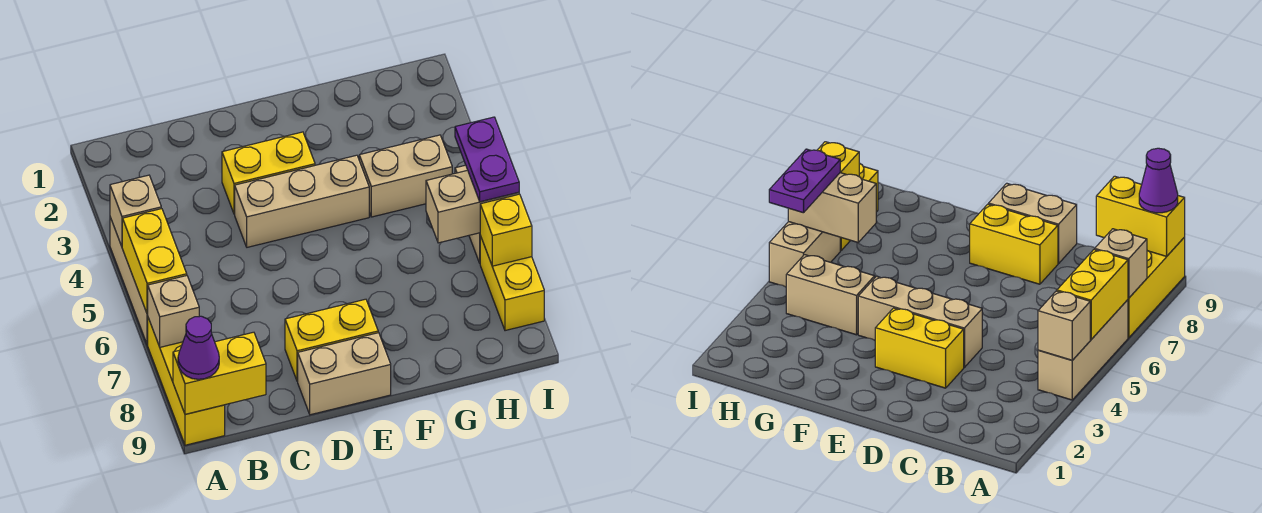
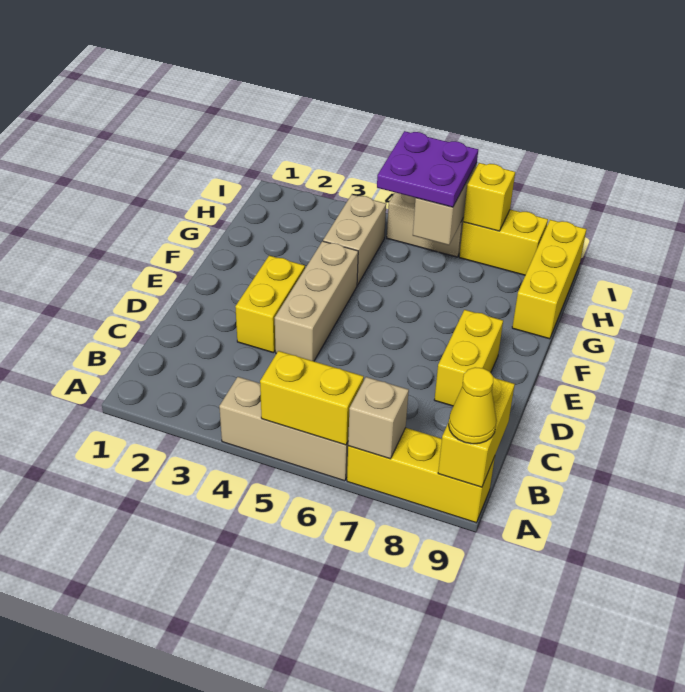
tan 1x1 brick [110,175,161,246] -> none
purple 1x1 cone [178,316,219,379] -> yellow 1x1 cone [449,367,497,444]
tan 1x2 brick [298,333,391,415] -> none
none -> yellow 1x3 brick [512,220,586,339]
purple 1x2 plate [455,117,519,202] -> purple 2x2 plate [377,131,478,207]

